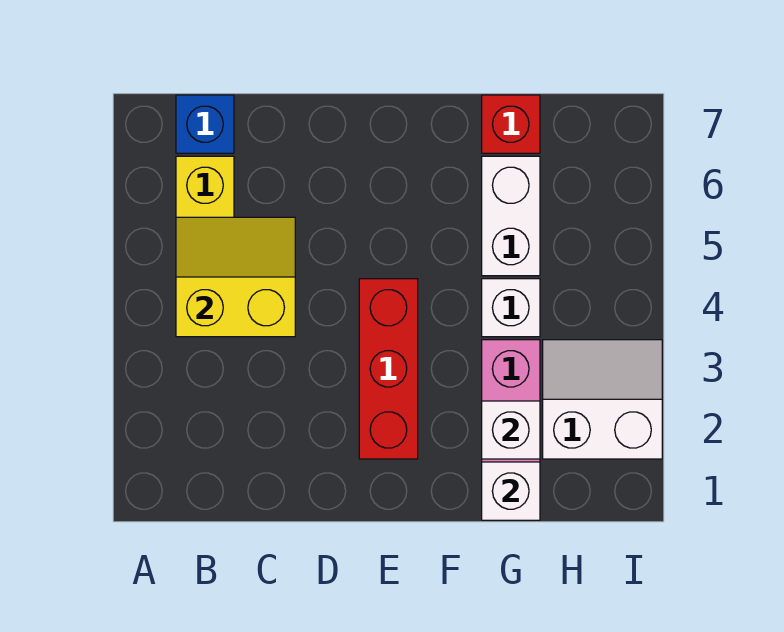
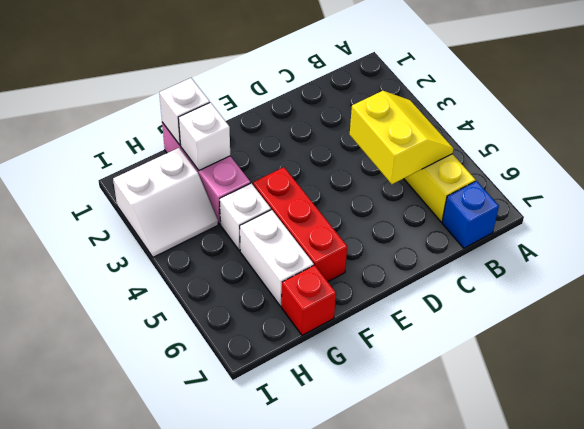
yellow 2x2 slope [176,217,295,337] -> yellow 2x2 slope turned to [350,91,453,184]
red 1x3 brick [359,279,418,459] -> red 1x3 brick moved to [253,167,347,281]

